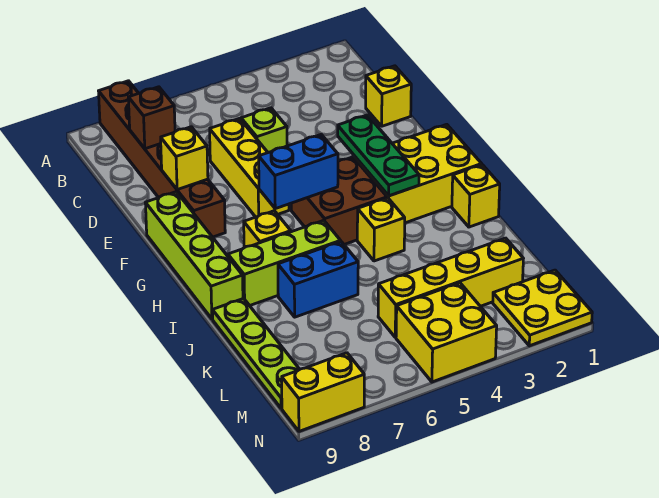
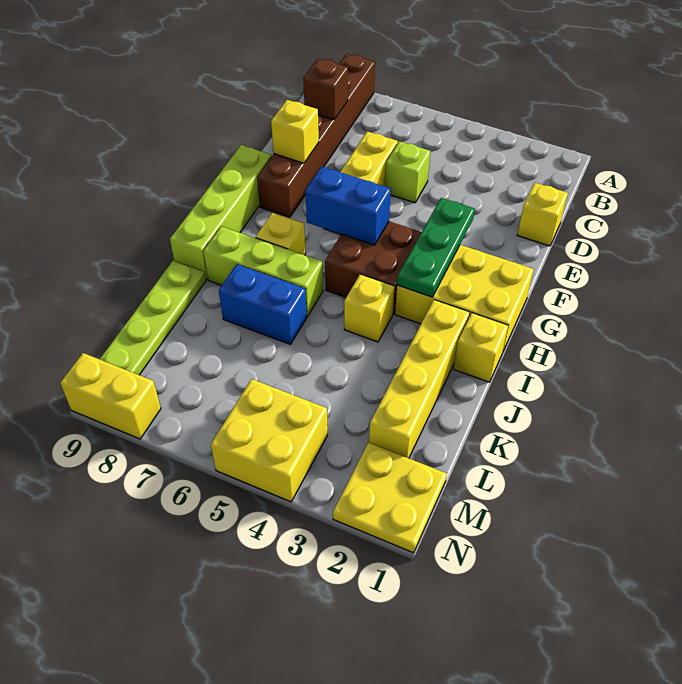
yellow 1x4 brick [378,238,523,337] -> yellow 1x4 brick turned to [369,300,470,458]

